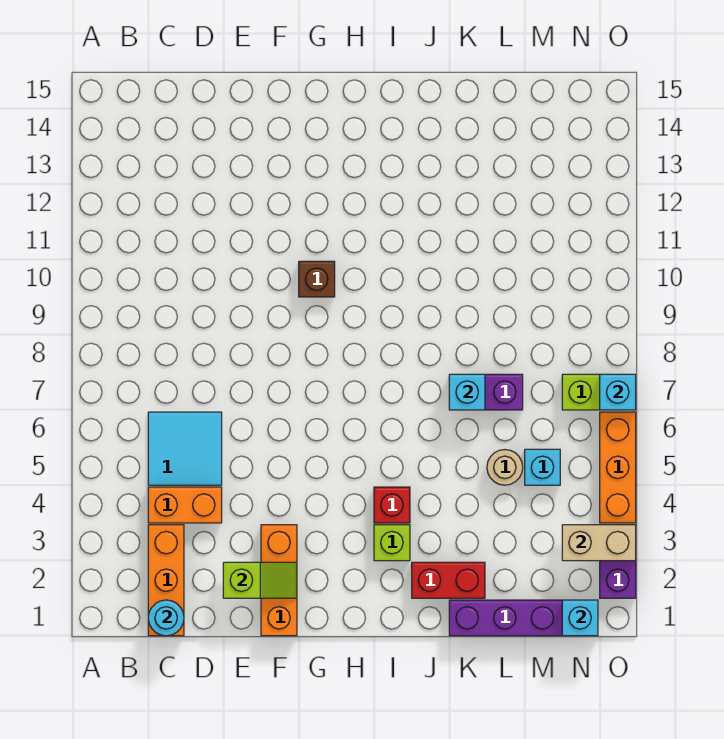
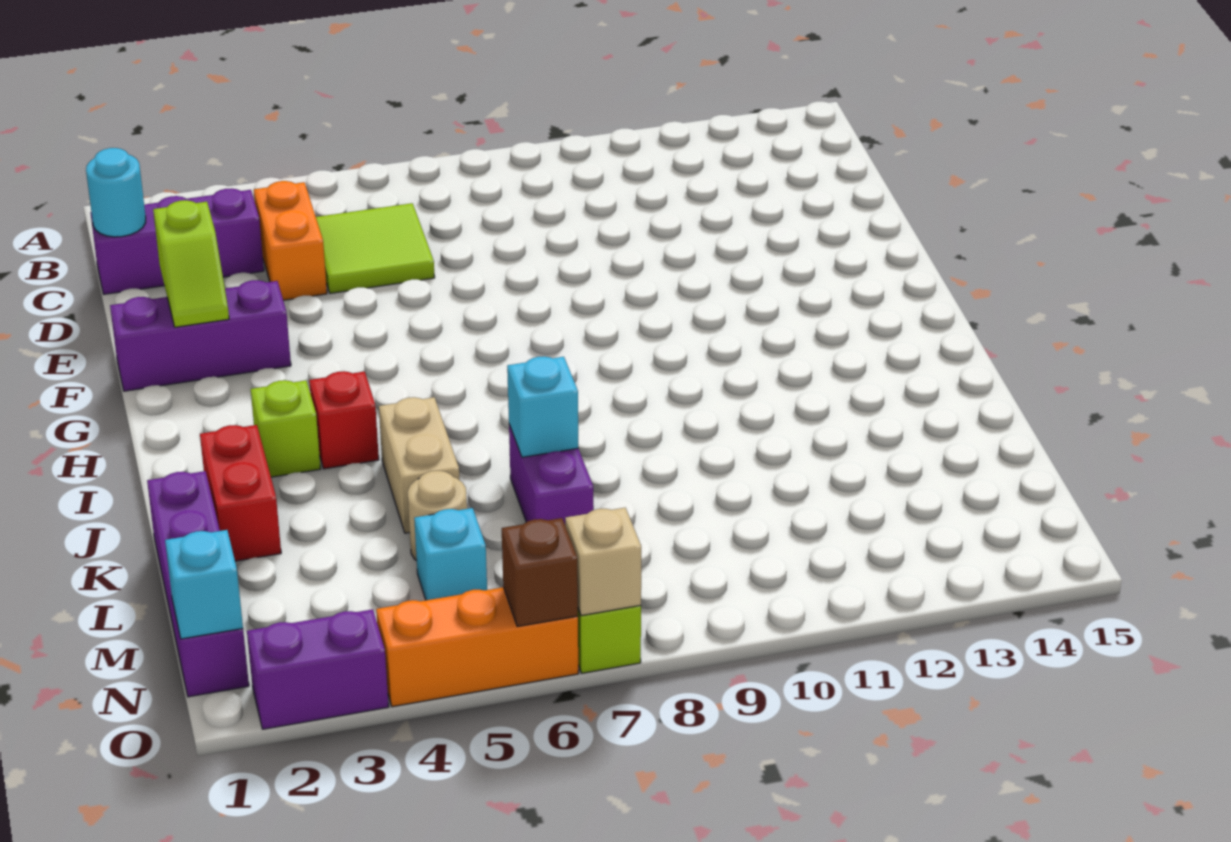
orange 1x3 brick [148,525,184,636] -> purple 1x3 brick [90,189,264,294]
cyan 2x2 tile [148,412,222,485] -> lime 2x2 tile [316,203,435,293]
orange 1x3 brick [261,525,297,636] -> purple 1x3 brick [110,280,291,391]
brown 1x1 brick [299,261,335,297] -> brown 1x1 brick moved to [502,518,578,627]
tan 1x2 brick [562,525,636,561] -> tan 1x2 brick moved to [379,397,460,533]
cyan 1x1 brick [600,374,636,410] -> tan 1x1 brick [565,508,641,616]

